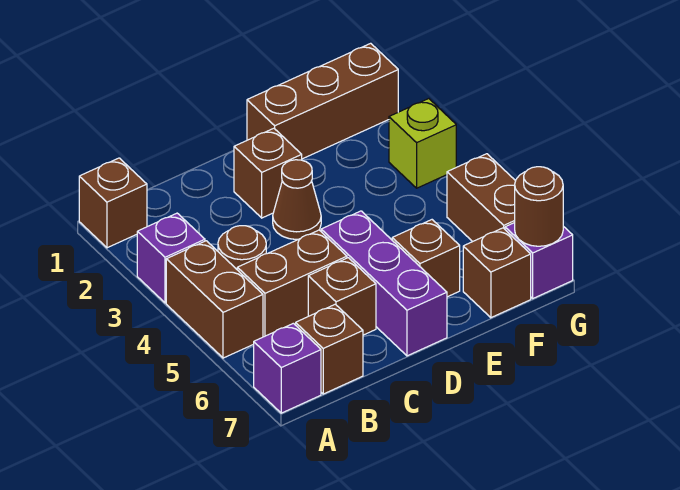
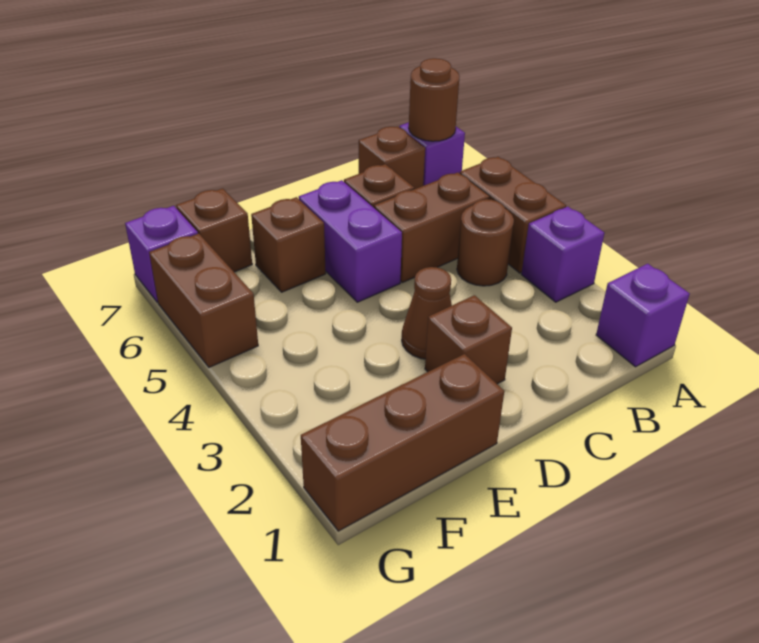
brown 1x1 brick [79,158,147,248] -> purple 1x1 brick [596,264,690,367]
purple 1x3 brick [321,211,447,356] -> purple 1x2 brick [299,180,402,302]
lime 1x1 brick [389,99,456,188] -> none
brown 1x1 round brick [515,167,563,246] -> brown 1x1 round brick moved to [409,58,460,141]

